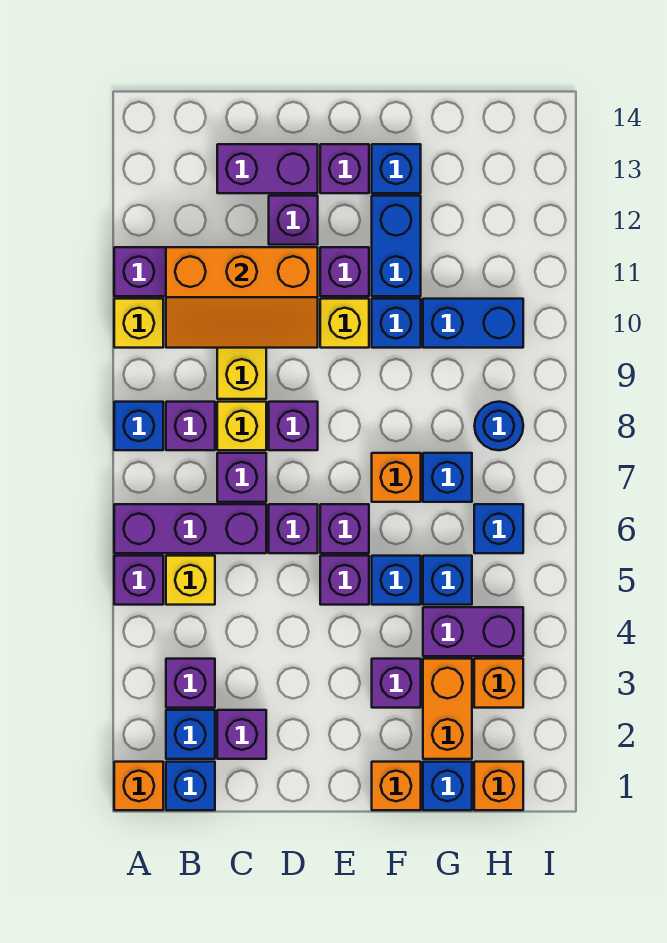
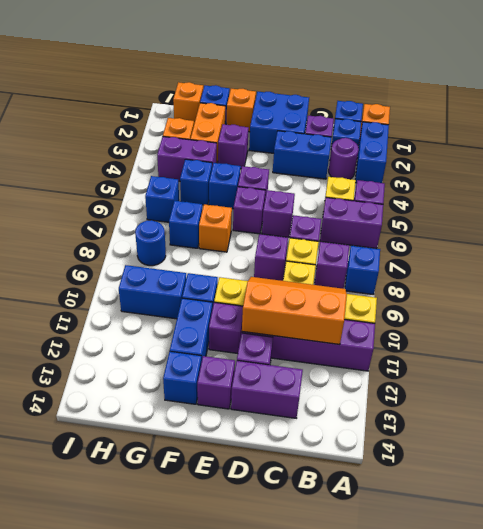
none -> blue 1x2 brick [355,122,389,183]
purple 1x3 brick [114,504,266,553] -> purple 1x2 brick [320,197,383,249]
purple 1x1 brick [166,659,215,708] -> purple 1x1 round brick [329,138,359,179]
none -> blue 1x2 brick [273,131,332,179]
none -> blue 2x2 brick [249,92,309,153]

